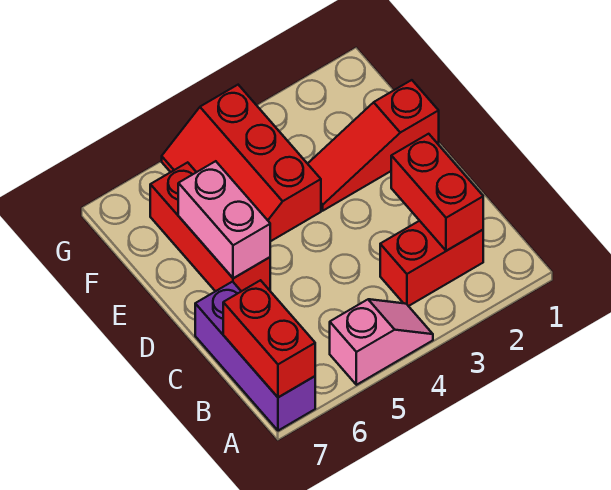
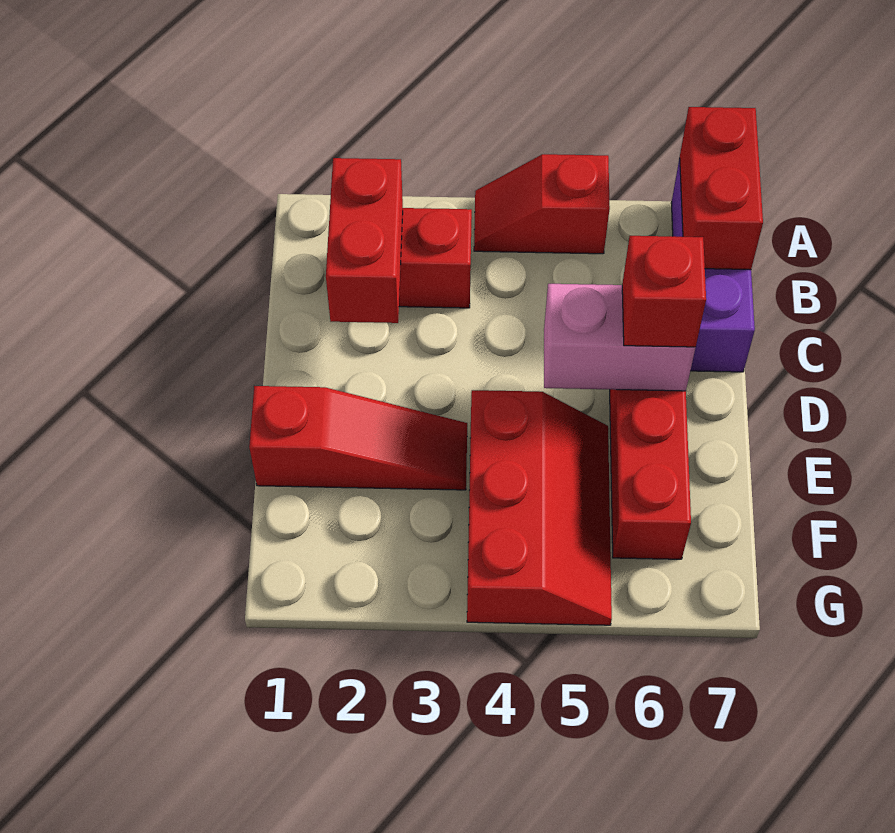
pink 1x2 slope [330,299,433,385] -> red 1x2 slope [474,154,610,254]
pink 1x2 brick [178,161,270,278] -> pink 1x2 brick turned to [544,284,696,391]
none -> red 1x1 brick [622,236,706,347]

